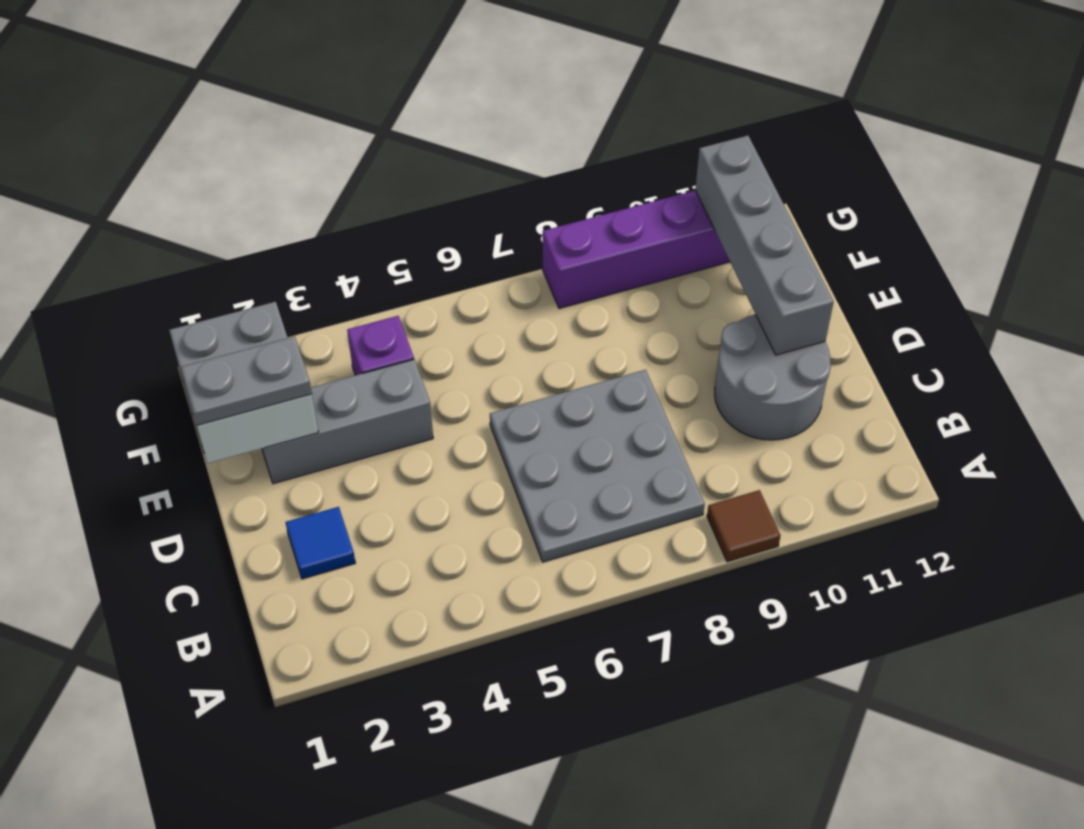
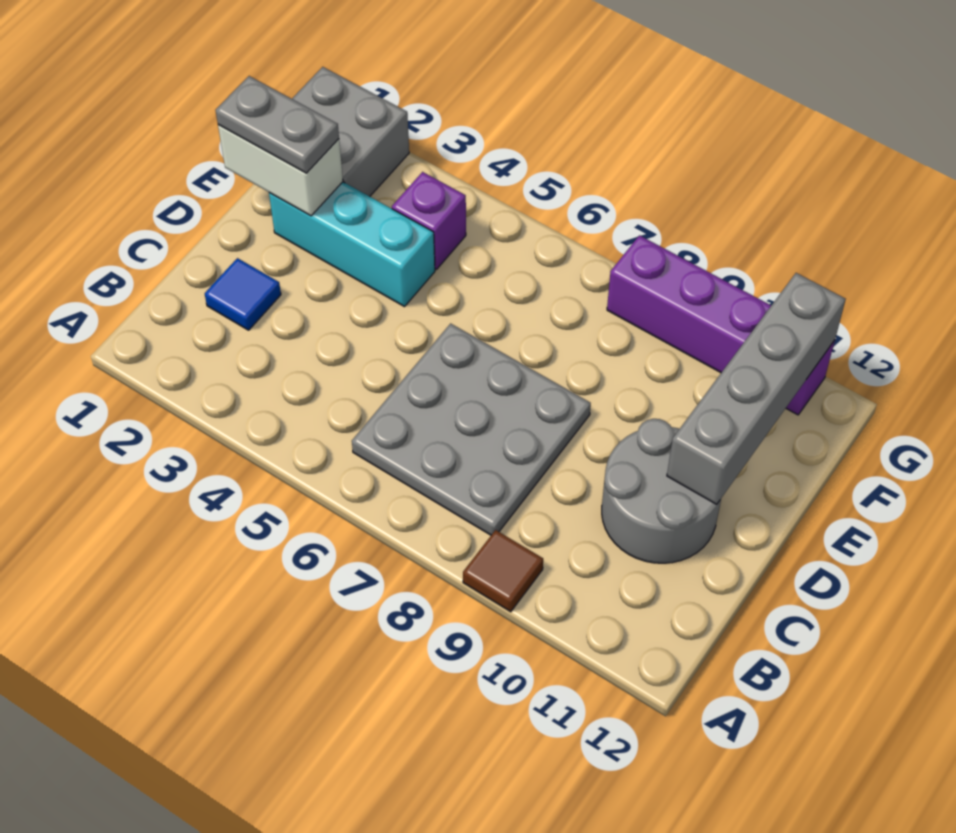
grey 1x3 brick [262,360,433,484] -> cyan 1x3 brick [269,182,435,307]

